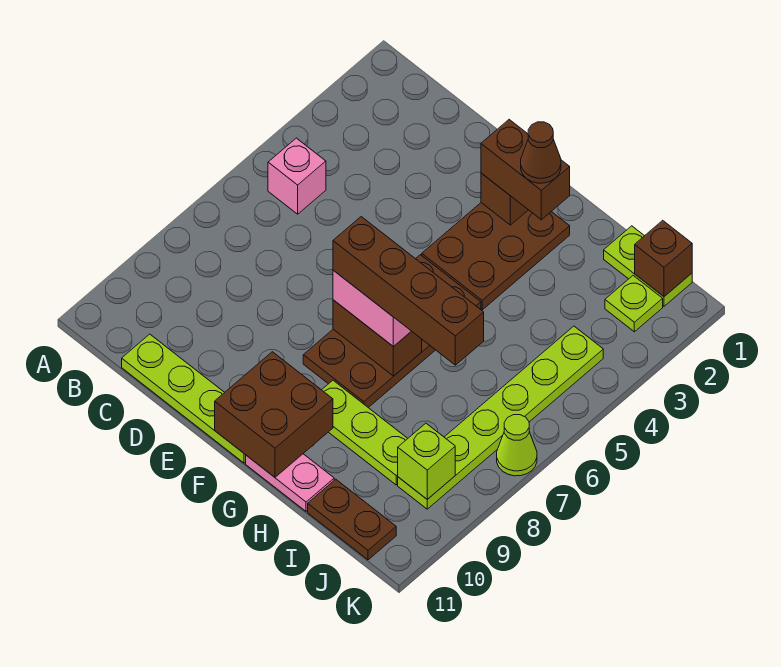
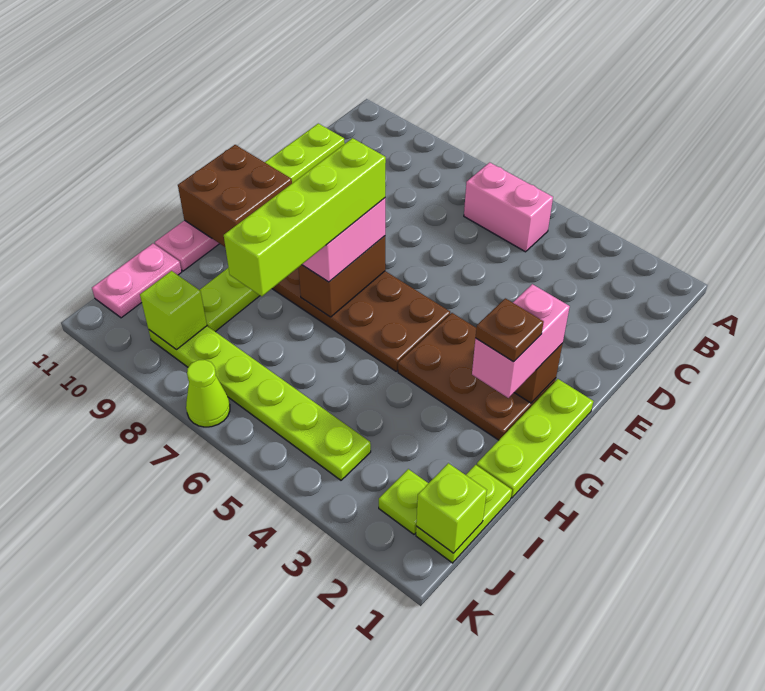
pink 1x1 brick [268,138,326,214] -> pink 1x2 brick [464,162,553,252]
none -> lime 1x3 plate [477,379,593,498]
brown 1x2 brick [481,120,570,220] -> pink 1x2 brick [472,284,570,398]
brown 1x4 brick [333,217,484,365] -> lime 1x4 brick [224,138,386,296]
brown 1x1 cone [521,122,561,183] -> brown 1x1 plate [475,298,544,362]
brown 1x2 plate [308,479,396,560] -> pink 1x2 plate [92,243,182,318]
brown 1x1 brick [635,220,692,296] -> lime 1x1 brick [416,463,487,553]

